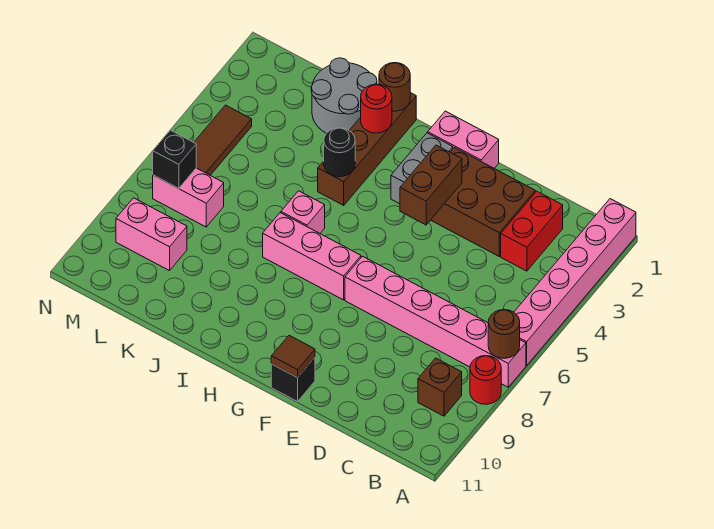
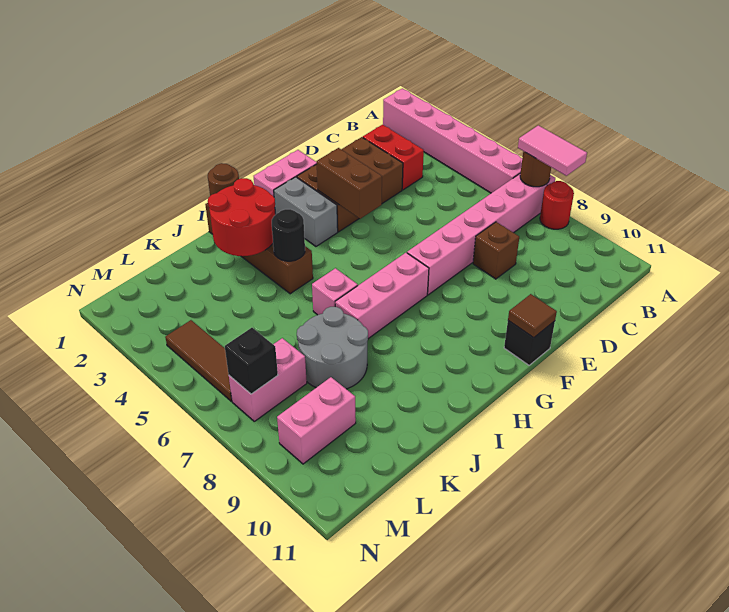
none -> pink 1x2 tile [518,125,587,176]
brown 1x1 brick [418,358,462,416] -> brown 1x1 brick moved to [473,222,519,279]
red 1x1 round brick [361,84,392,133] -> red 2x2 round brick [208,178,275,256]
grey 2x2 round brick [311,58,377,133] -> grey 2x2 round brick moved to [297,307,368,389]

